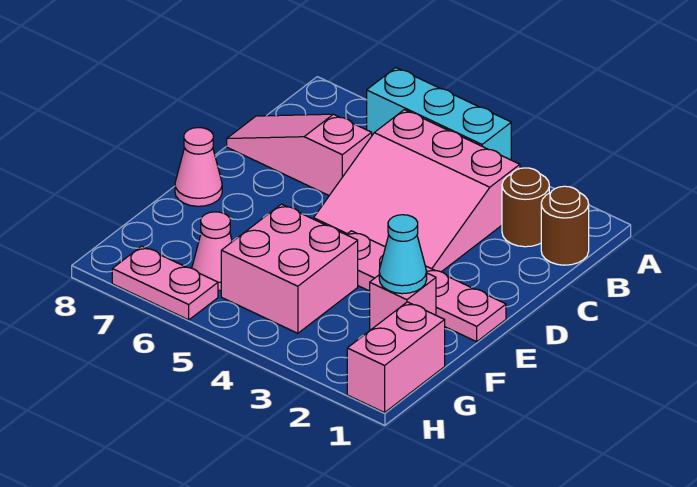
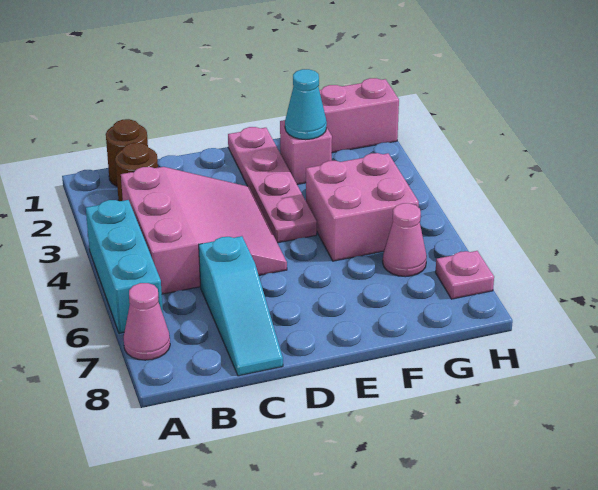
pink 1x3 slope [227,114,372,195] -> cyan 1x3 slope [199,236,283,376]
pink 1x1 cone [175,128,222,206] -> pink 1x1 cone moved to [123,283,170,360]
pink 1x2 plate [112,246,218,320] -> pink 1x1 plate [435,251,494,299]

